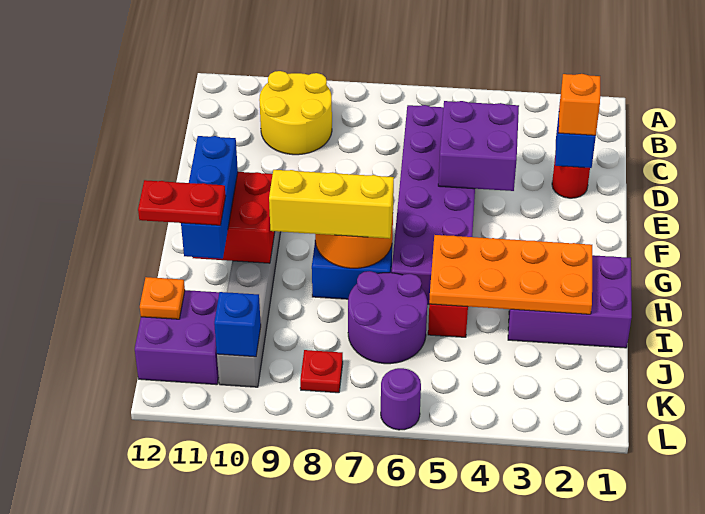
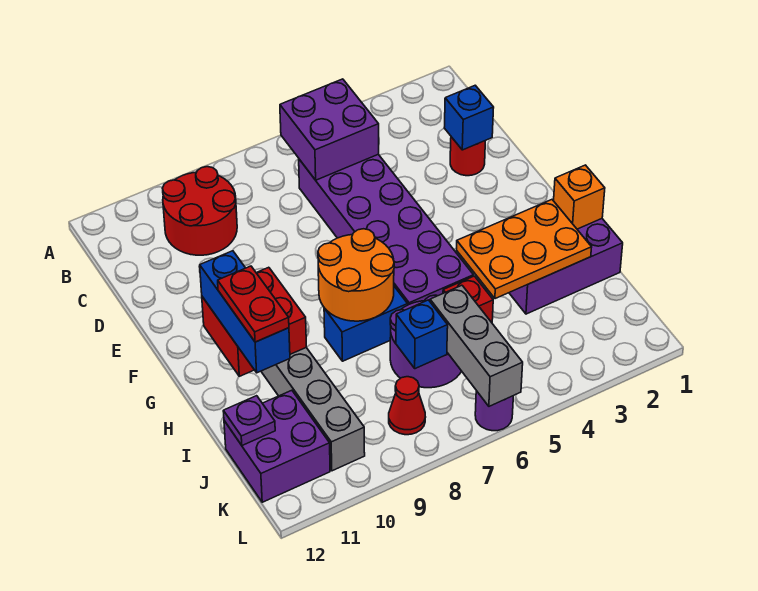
yellow 2x2 round brick [259,71,332,155] -> red 2x2 round brick [162,167,237,255]
orange 1x1 brick [559,74,600,136] -> orange 1x1 brick moved to [554,165,605,229]
purple 2x2 brick [438,101,519,191] -> purple 2x2 brick moved to [280,79,379,180]
orange 2x4 plate [429,235,592,314] -> orange 2x3 plate [457,200,592,299]
yellow 1x3 brick [269,170,394,239] -> none
red 1x2 plate [138,180,226,225] -> red 1x2 plate turned to [218,266,289,342]
none -> grey 1x3 brick [430,285,523,406]
orange 1x1 plate [140,277,185,319] -> purple 1x1 plate [223,396,275,445]
red 1x1 plate [300,350,343,393] -> red 1x1 cone [389,377,425,435]
blue 1x1 brick [214,292,261,357] -> blue 1x1 brick moved to [396,300,448,369]

